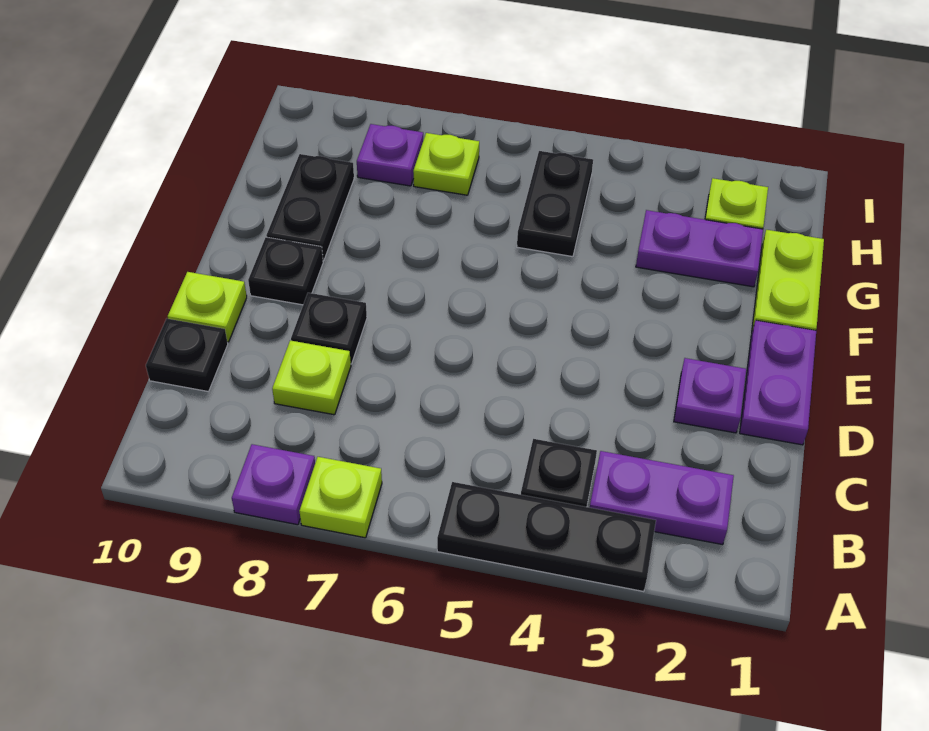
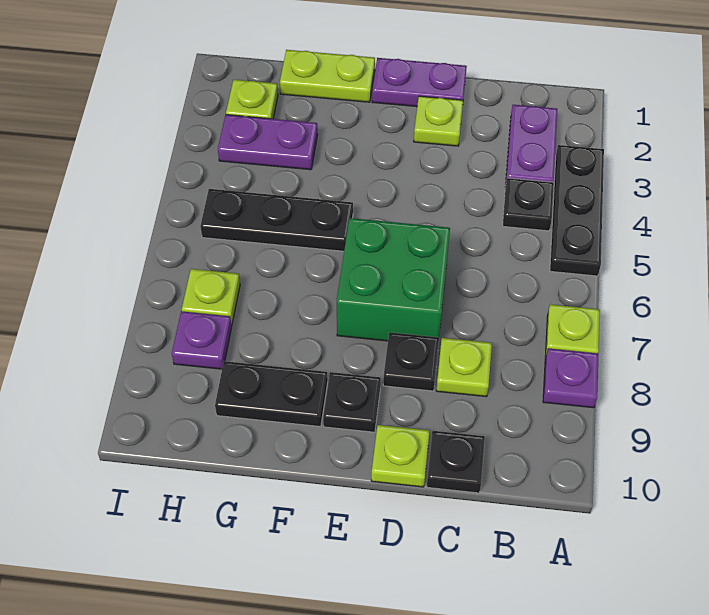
purple 1x1 plate [674,358,746,433] -> lime 1x1 plate [414,96,463,146]
none -> green 2x2 brick [337,218,450,341]
purple 1x2 plate [636,210,763,287] -> purple 1x2 plate turned to [218,115,318,170]
black 1x2 plate [517,151,593,257] -> black 1x3 plate [200,189,353,251]

